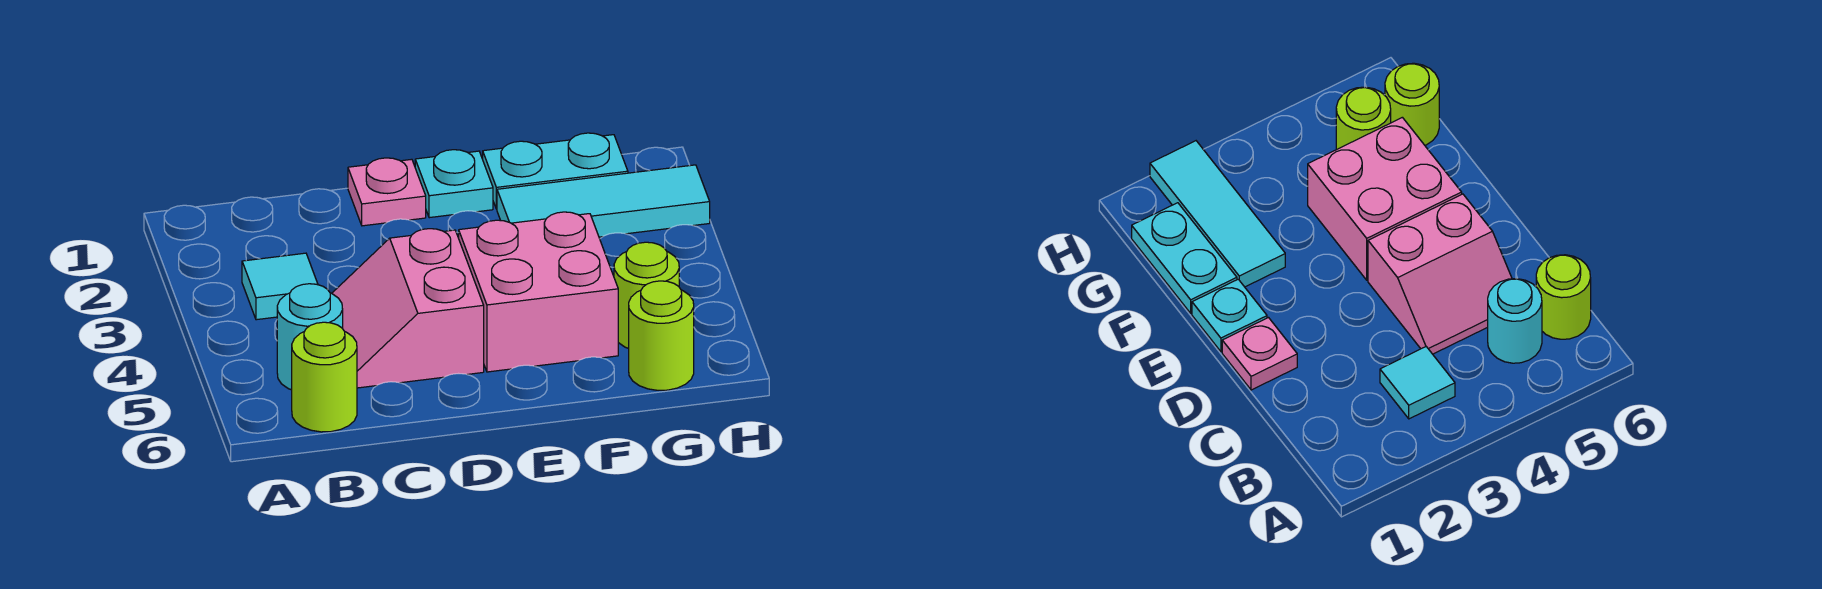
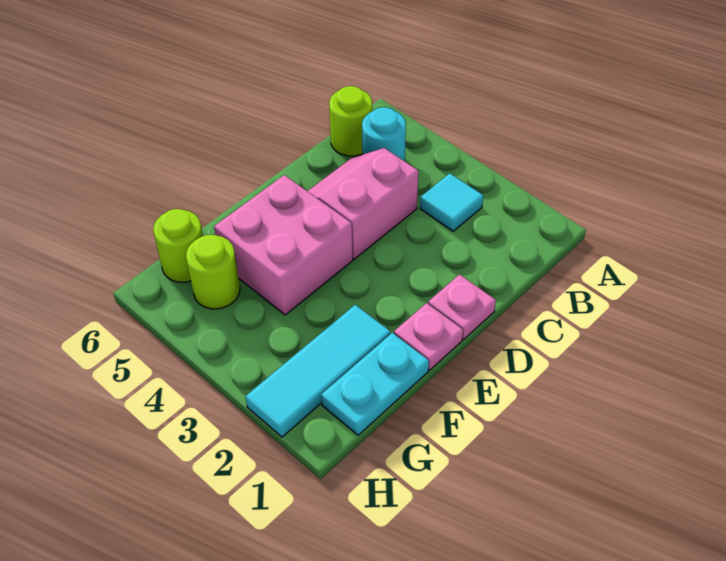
pink 2x2 slope [332,229,484,388] -> pink 2x2 slope turned to [308,148,418,259]
cyan 1x1 plate [415,150,493,218] -> pink 1x1 plate [394,303,463,370]

